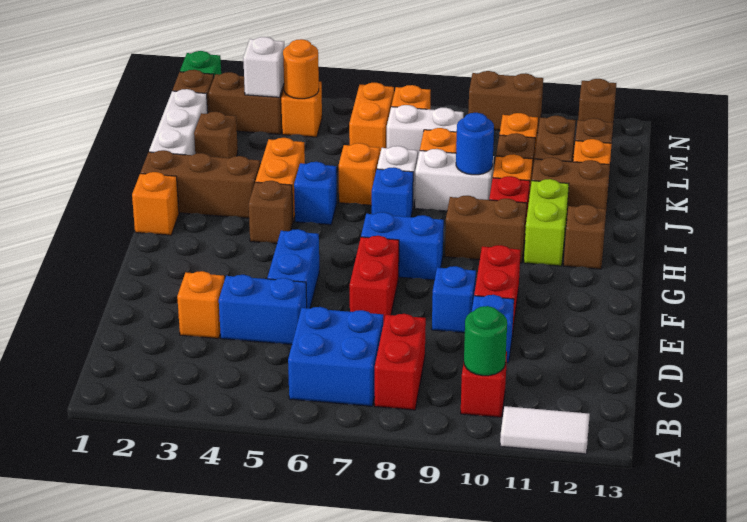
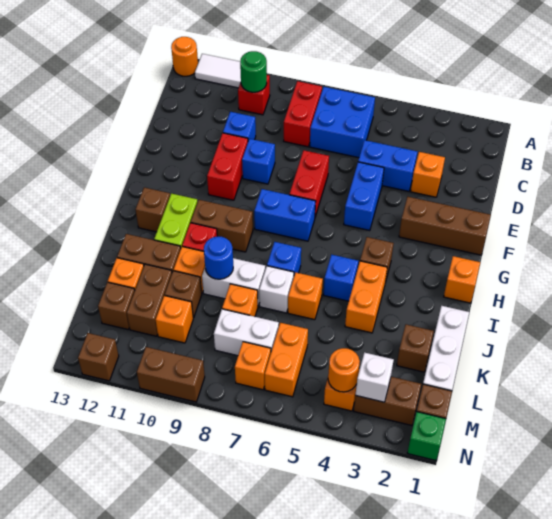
none -> orange 1x1 round brick [171,37,198,76]
brown 1x3 brick [141,150,260,218] -> brown 1x3 brick moved to [399,197,491,255]

